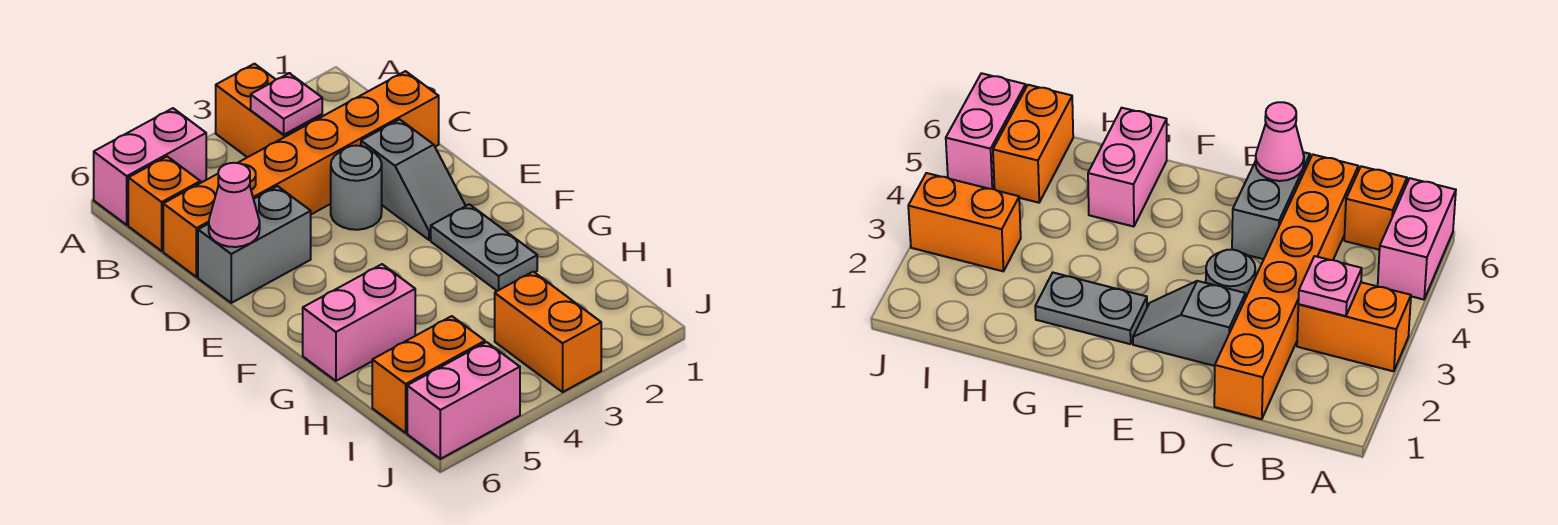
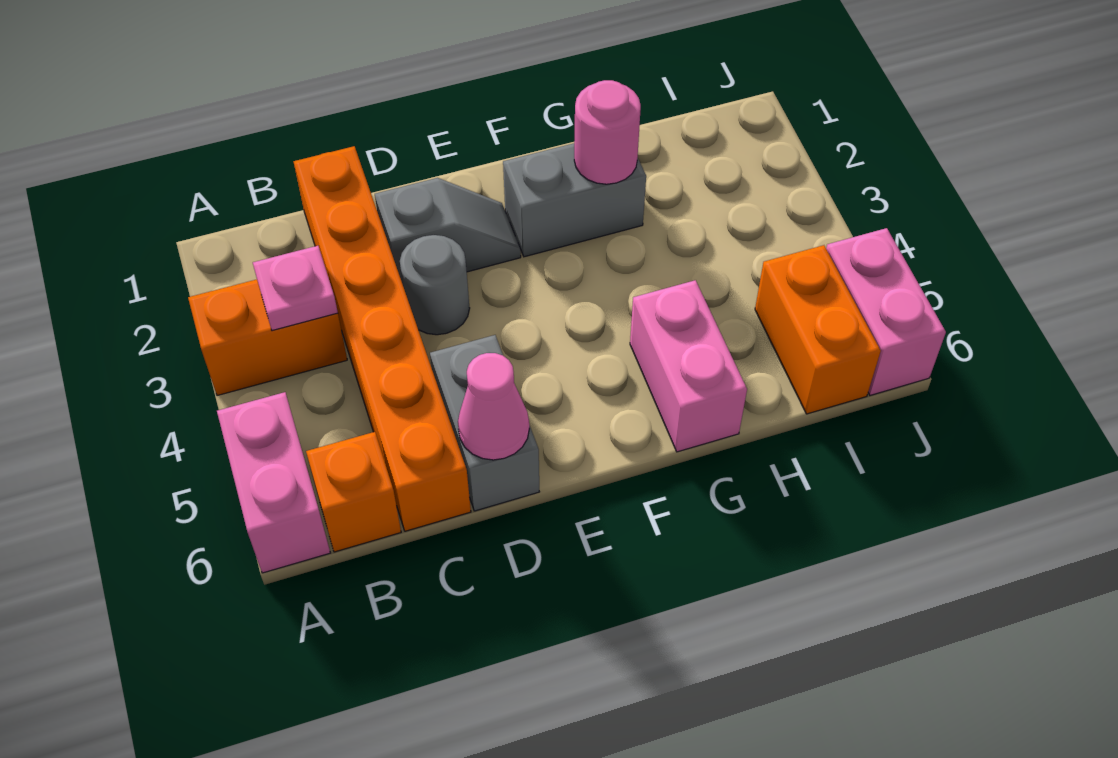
grey 1x2 plate [431,204,537,291] -> grey 1x2 brick [503,143,646,257]
none -> pink 1x1 round brick [574,80,641,184]
orange 1x2 brick [495,272,601,392] -> none

